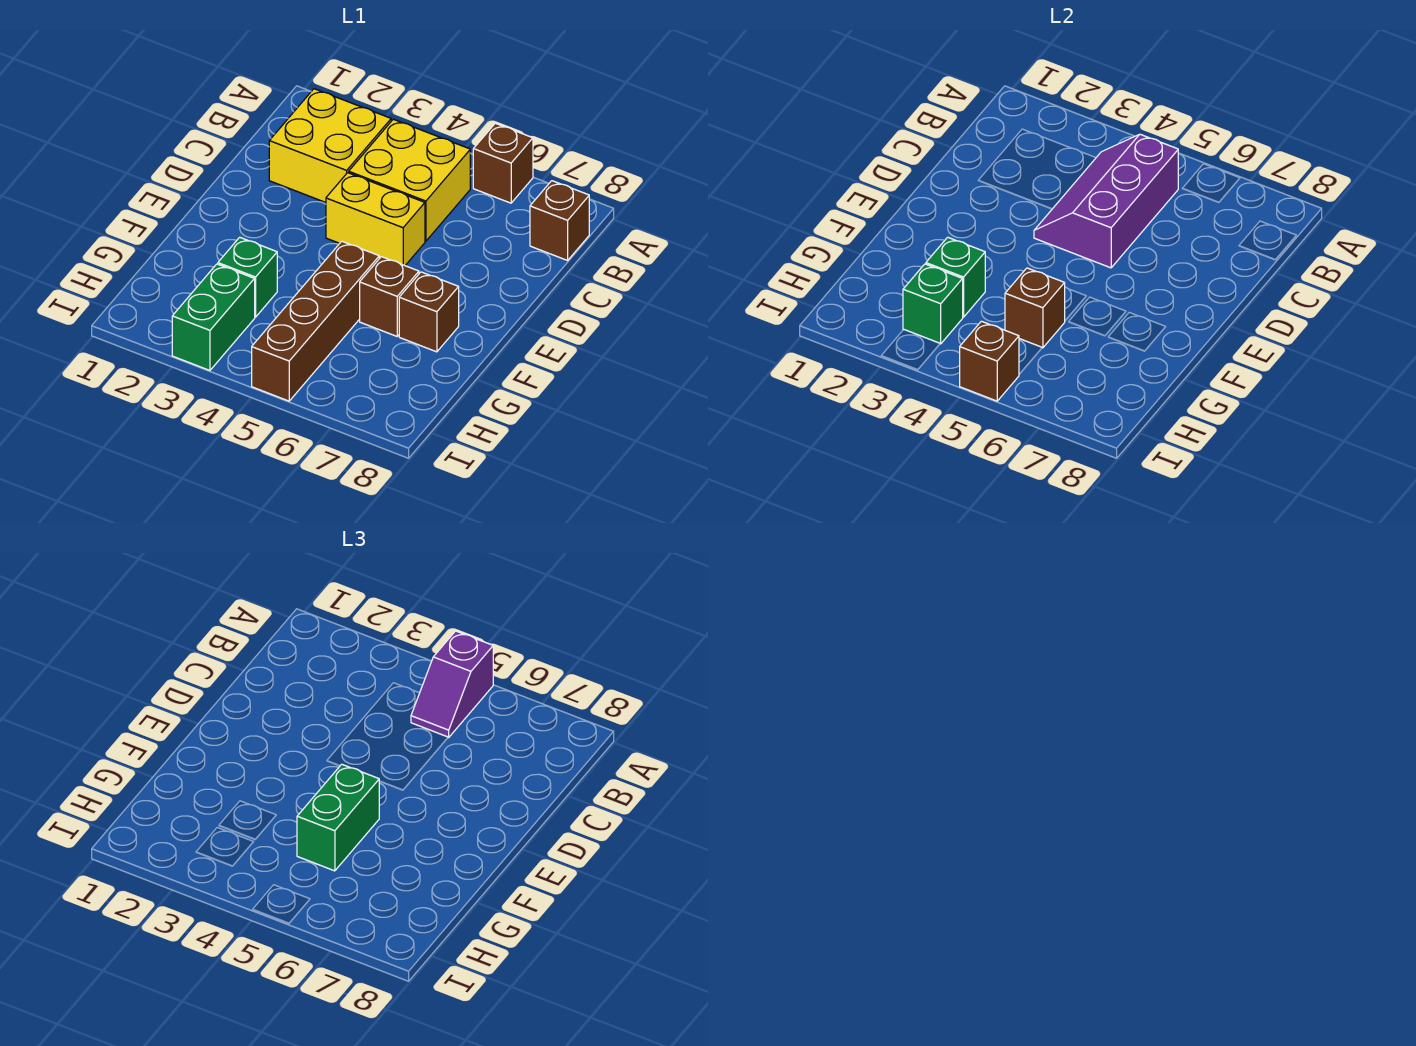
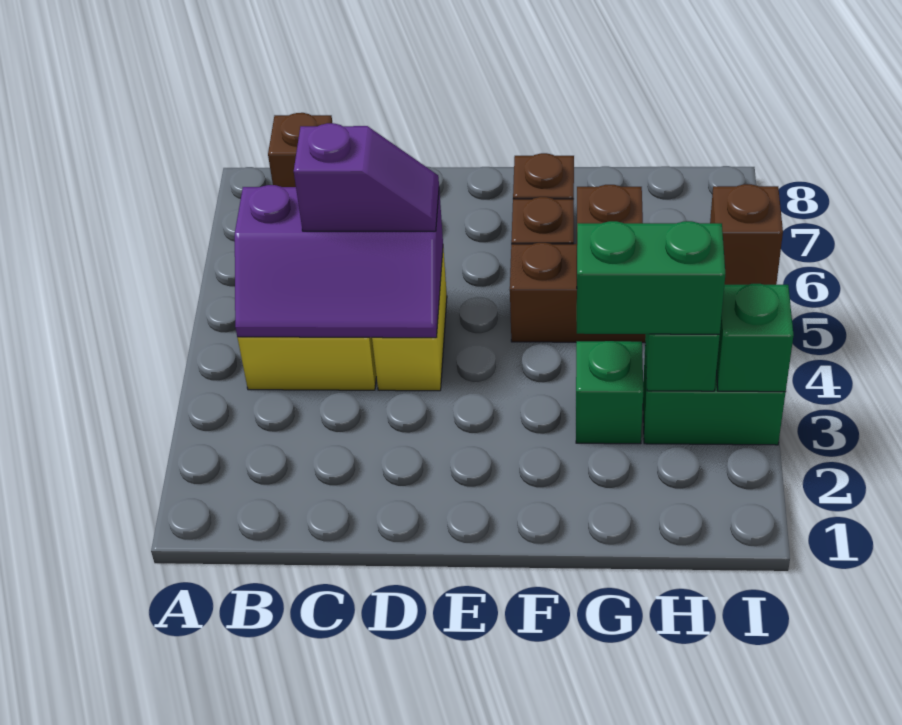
purple 1x2 slope [411,631,493,737] -> purple 1x2 slope moved to [294,123,439,231]
brown 1x1 brick [473,123,533,203] -> none
yellow 2x2 brick [269,89,391,203] -> none
green 1x2 brick [297,764,379,871] -> green 1x2 brick moved to [577,221,725,334]
green 1x1 brick [926,237,985,317] -> green 1x1 brick moved to [716,284,793,392]

